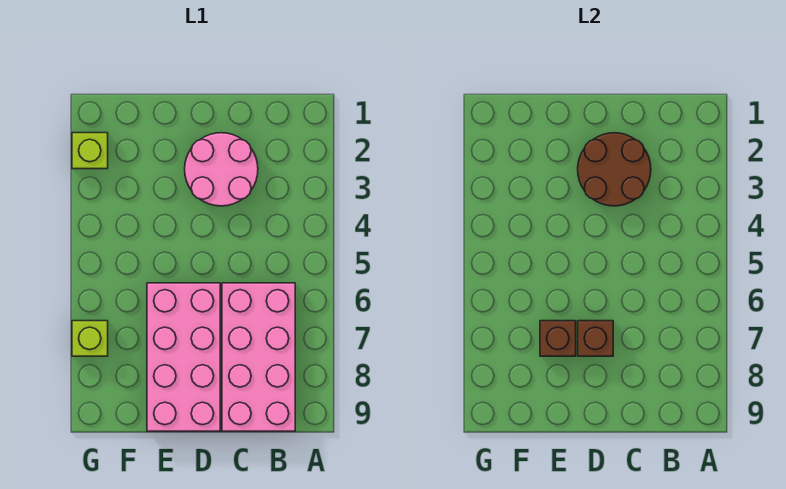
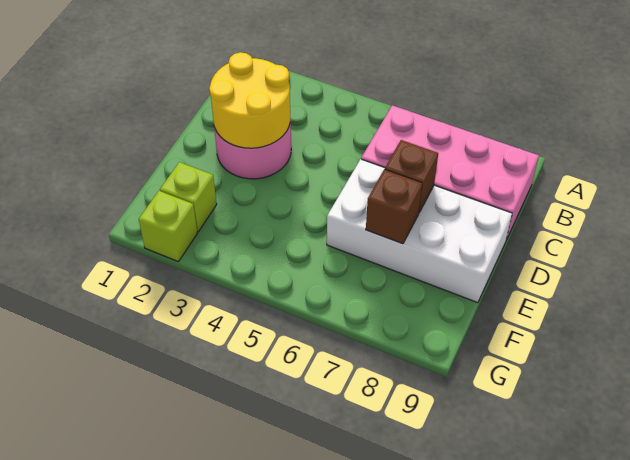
brown 2x2 round brick [578,133,651,206] -> yellow 2x2 round brick [209,52,290,148]
pink 2x4 brick [147,283,220,431] -> white 2x4 brick [327,159,512,303]
lime 1x1 brick [72,321,108,356] -> lime 1x1 brick moved to [160,162,217,232]

